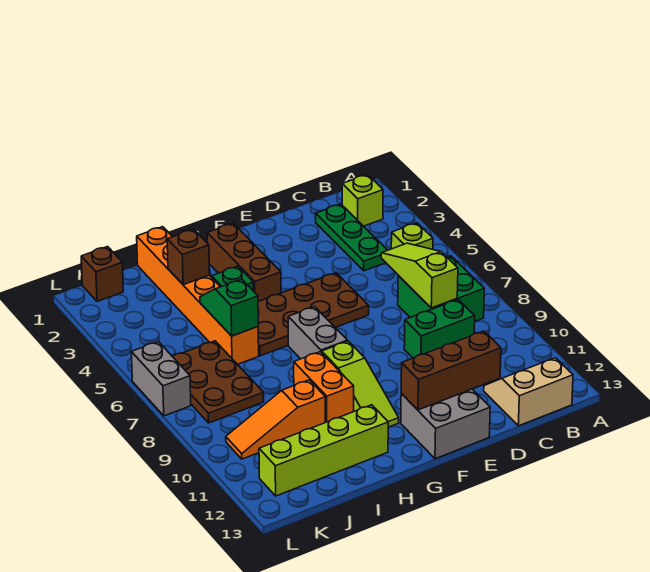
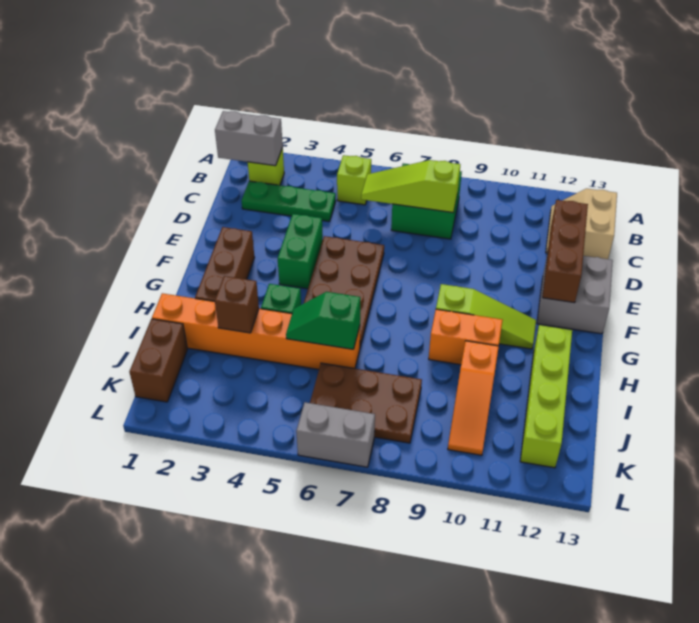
green 1x2 brick [404,300,475,358] -> green 1x2 brick moved to [278,214,323,289]
brown 1x3 brick [207,223,281,302] -> brown 1x3 brick turned to [195,227,254,302]
grey 1x2 brick [288,307,347,359] -> grey 1x2 brick moved to [215,111,283,166]
brown 1x1 brick [81,247,123,302] -> brown 1x2 brick [130,319,187,402]

